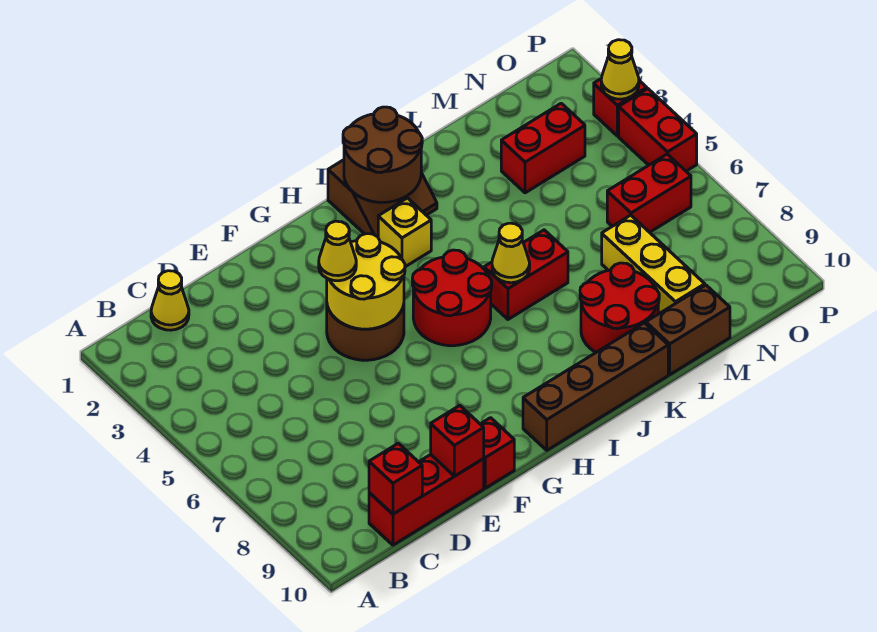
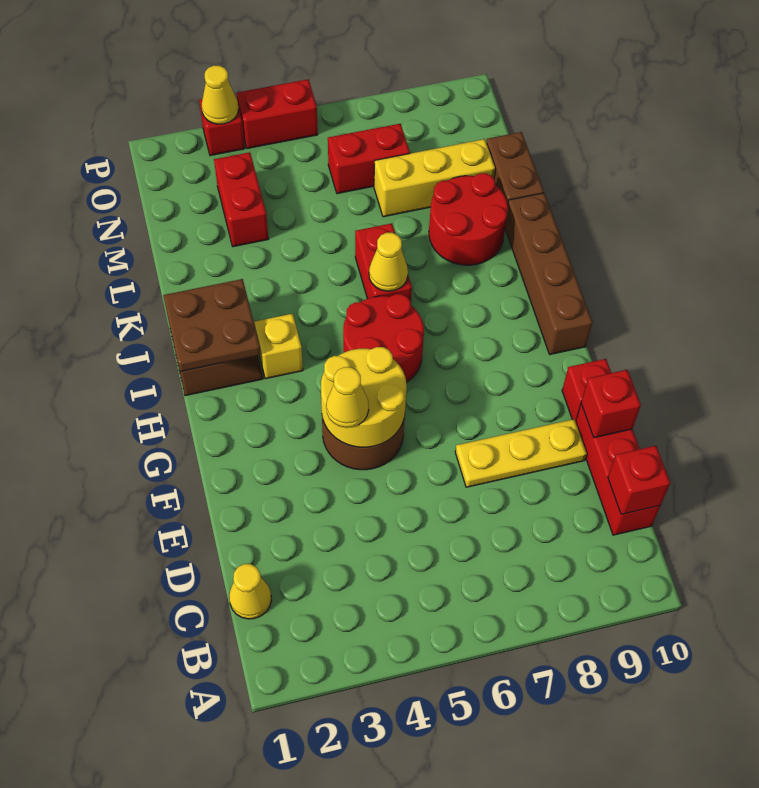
none -> yellow 1x3 plate [455,419,587,487]
brown 2x2 round brick [343,107,422,202] -> brown 2x2 plate [163,279,261,372]
red 1x2 brick [607,154,691,232] -> red 1x2 brick turned to [328,124,410,194]

